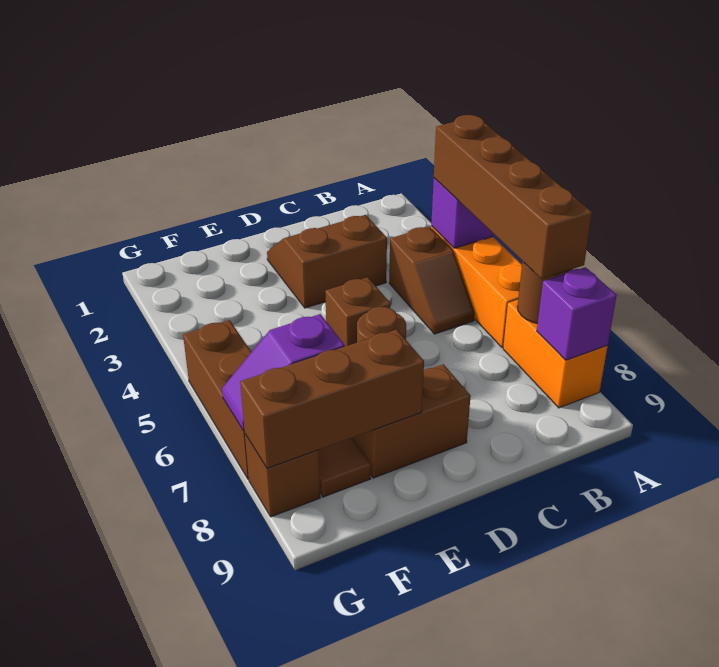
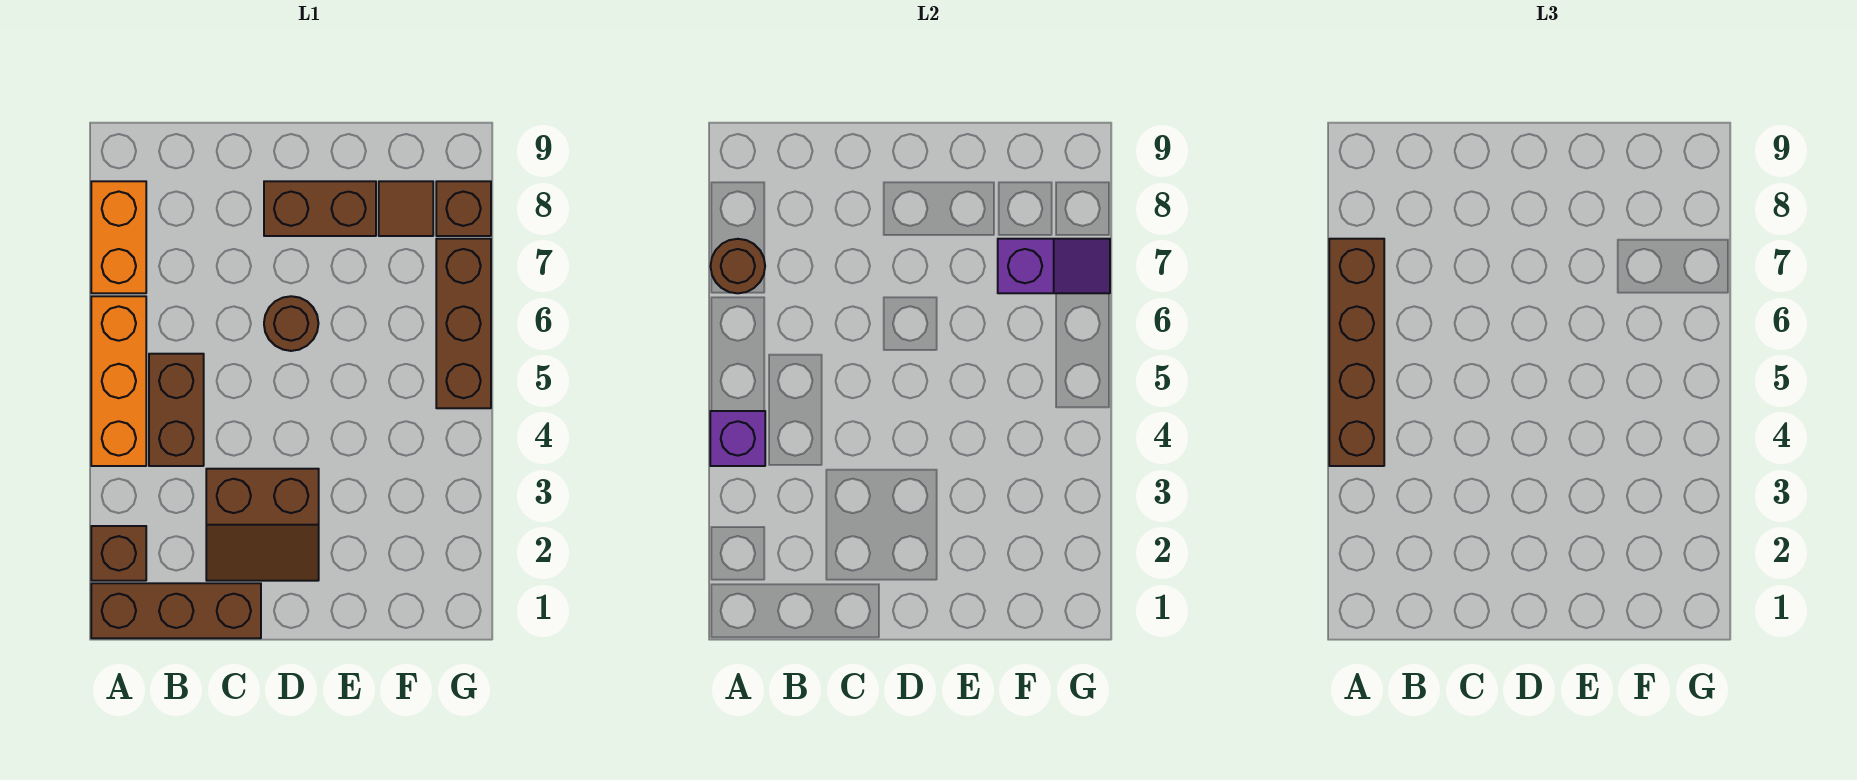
purple 1x1 brick [537,267,617,360] -> none
brown 1x2 slope [389,227,475,334] -> brown 1x2 brick [149,354,204,466]
brown 1x1 brick [325,277,390,346] -> brown 1x1 brick moved to [91,526,146,581]
brown 1x3 brick [240,330,424,468] -> brown 1x3 brick moved to [91,583,261,638]

